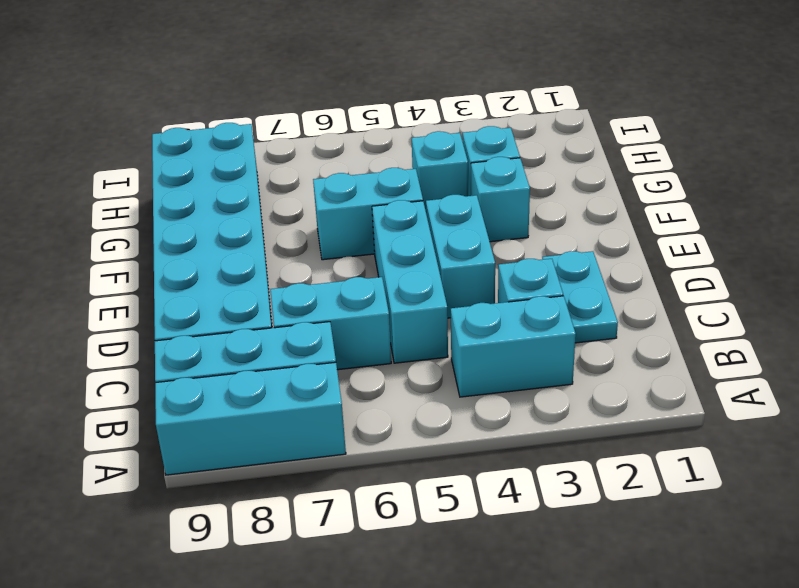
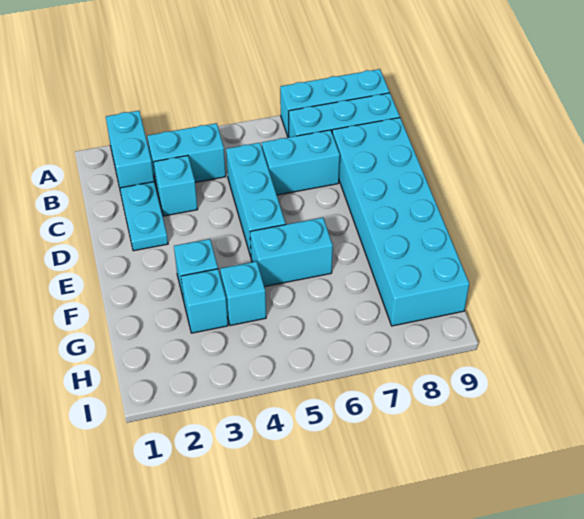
cyan 1x2 brick [426,195,495,318] -> cyan 1x2 brick moved to [106,111,154,188]

